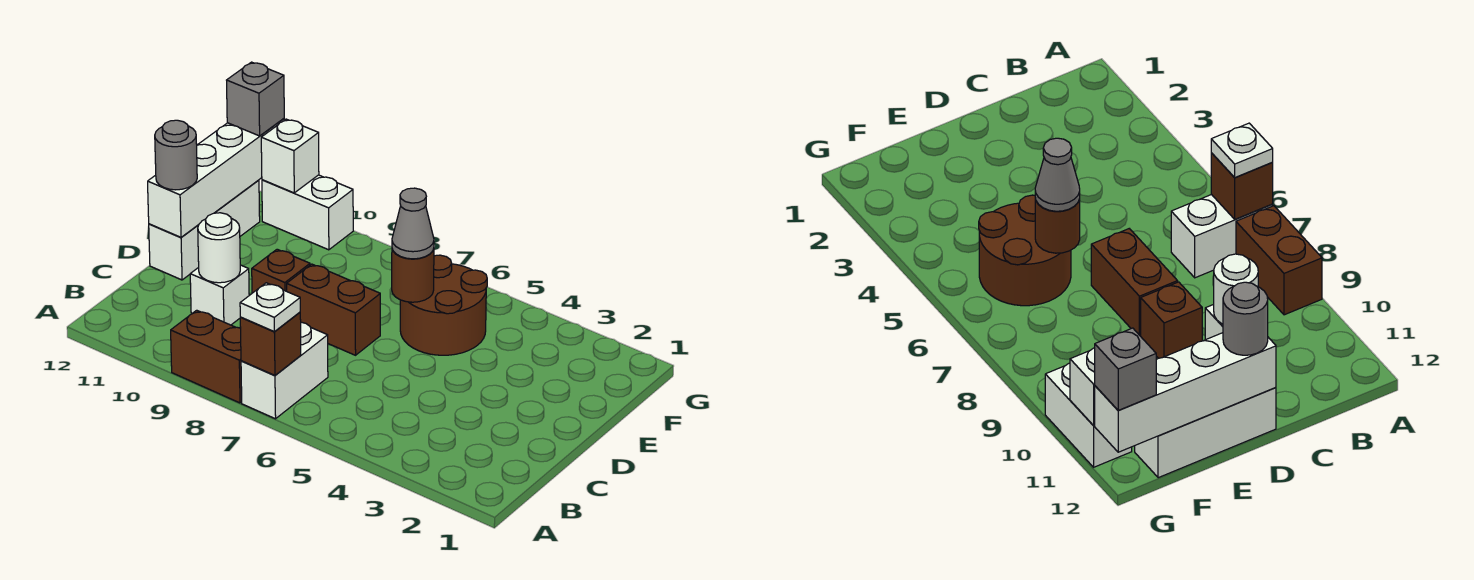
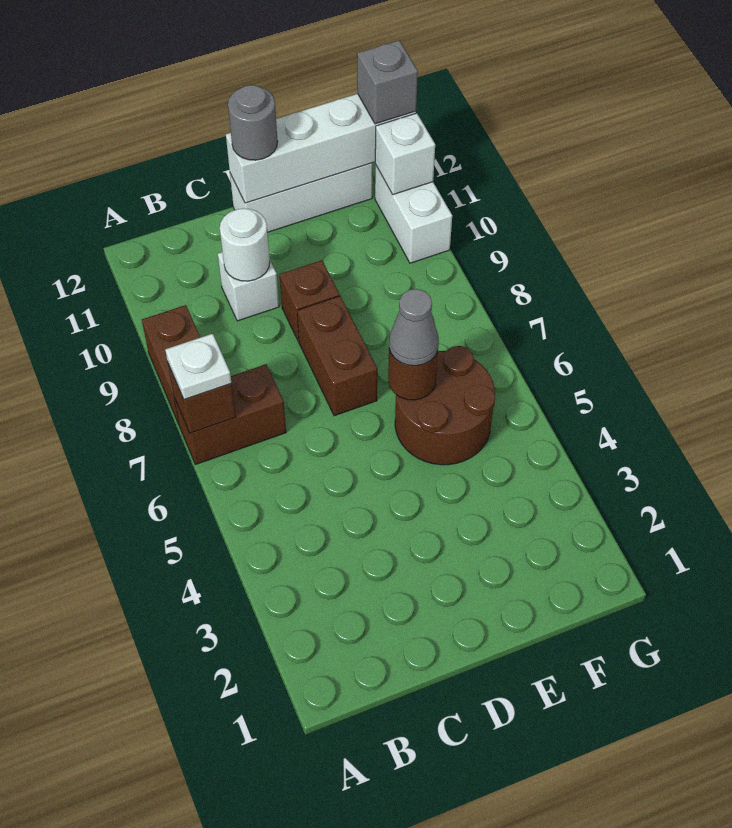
white 1x2 brick [241,322,328,419] -> brown 1x2 brick [174,364,286,465]

